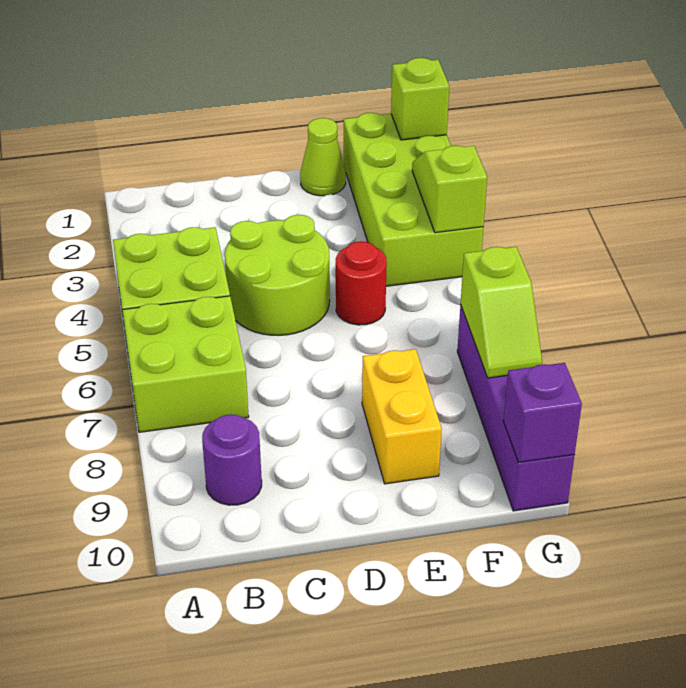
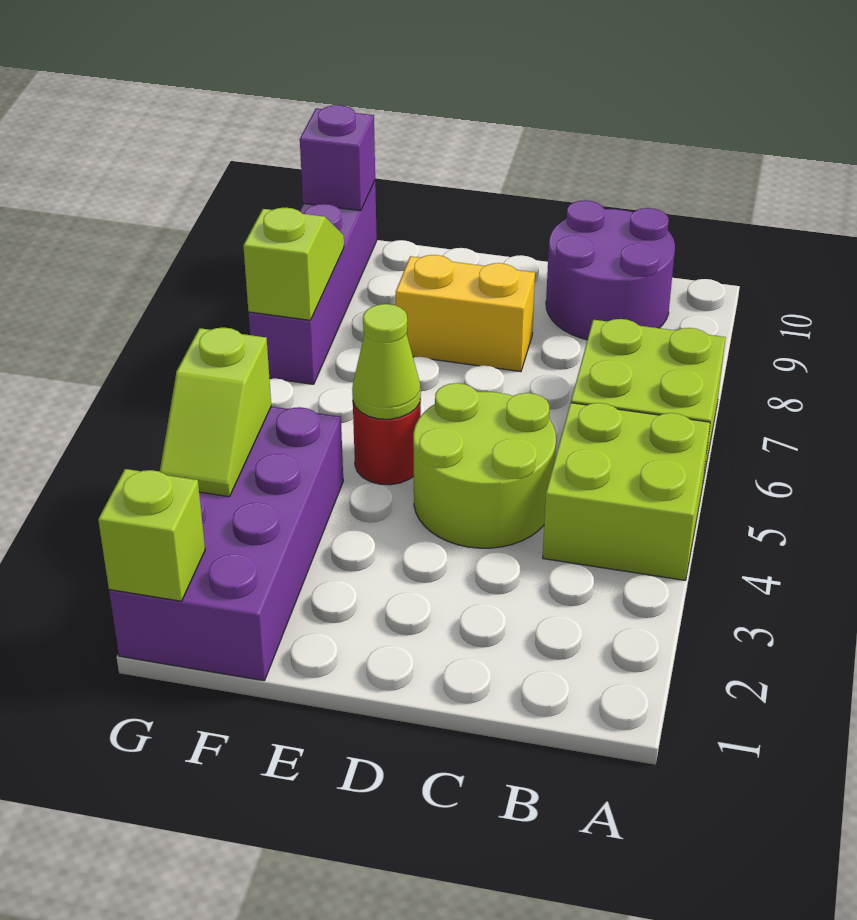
purple 1x1 round brick [202,414,262,505] -> purple 2x2 round brick [546,200,675,340]
lime 1x1 cone [300,118,346,196] -> lime 1x1 cone moved to [352,304,421,419]
yellow 1x2 brick [362,349,442,484] -> yellow 1x2 brick turned to [396,255,535,372]
lime 2x4 brick [344,113,483,286] -> purple 2x4 brick [109,407,343,681]

